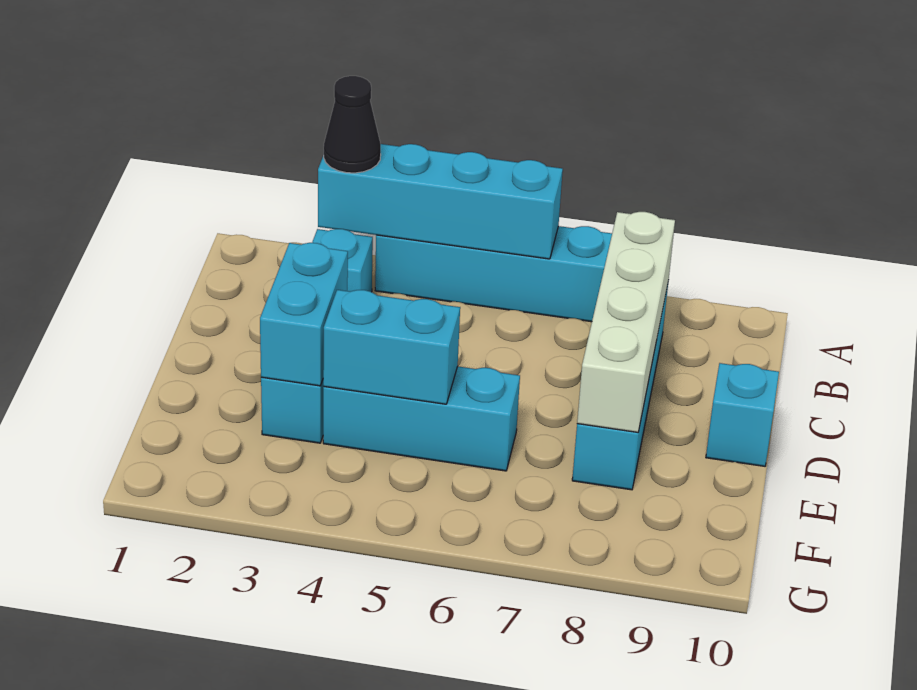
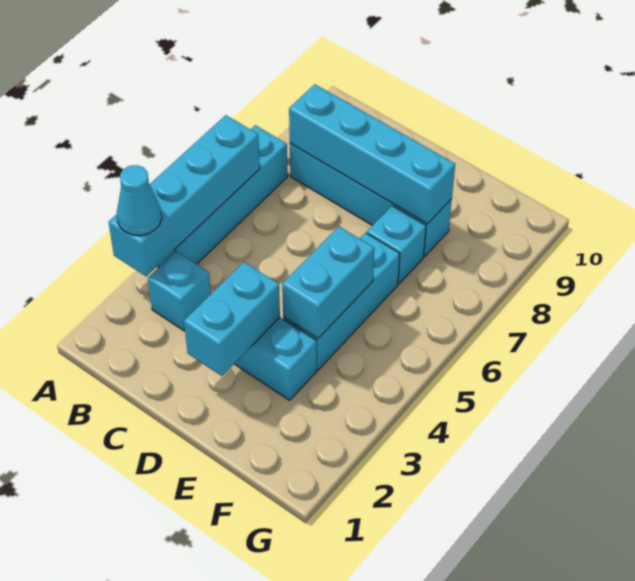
black 1x1 cone [324,76,381,173] -> cyan 1x1 cone [117,165,162,235]
white 1x4 brick [577,212,675,432] -> cyan 1x4 brick [289,84,455,224]
cyan 1x2 brick [260,243,348,386] -> cyan 1x2 brick turned to [184,262,280,376]
cyan 1x1 brick [706,363,779,466] -> cyan 1x1 brick moved to [367,206,426,284]

